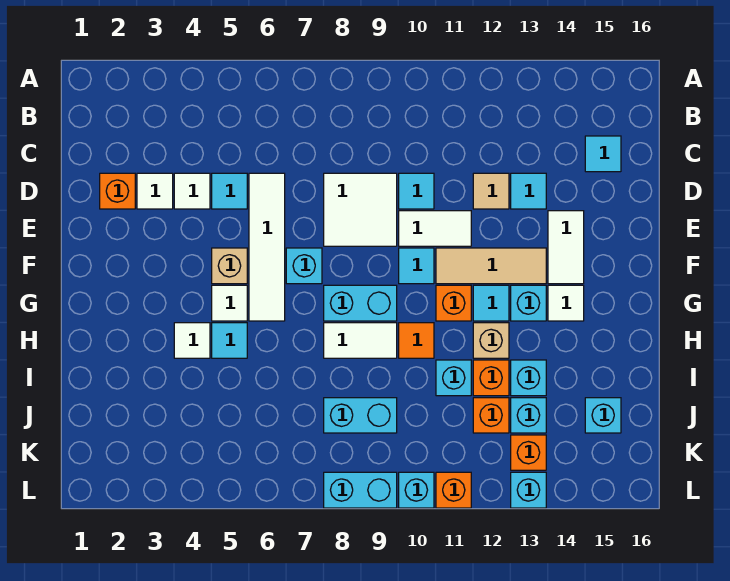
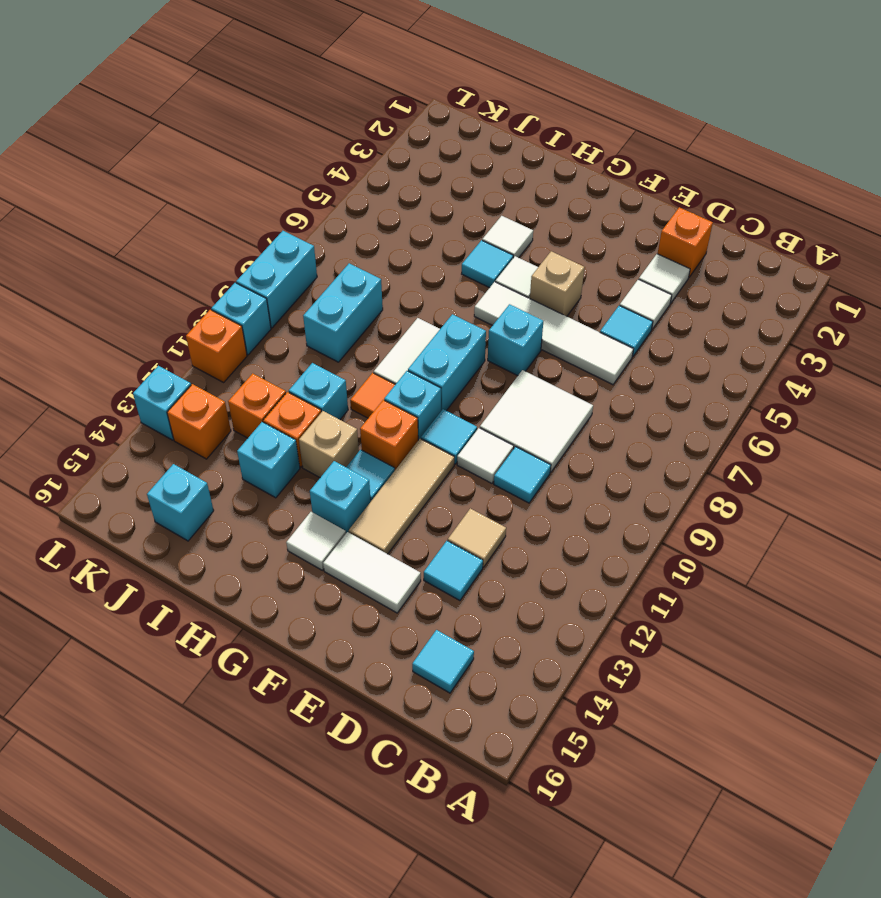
white 1x2 tile [399,211,471,246] -> white 1x1 tile [457,428,514,483]
cyan 1x1 brick [511,398,546,433] -> cyan 1x1 brick moved to [384,371,441,440]

